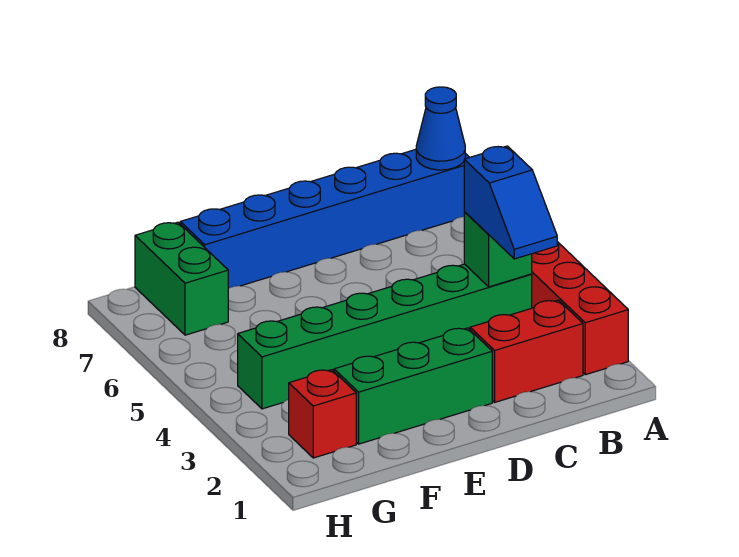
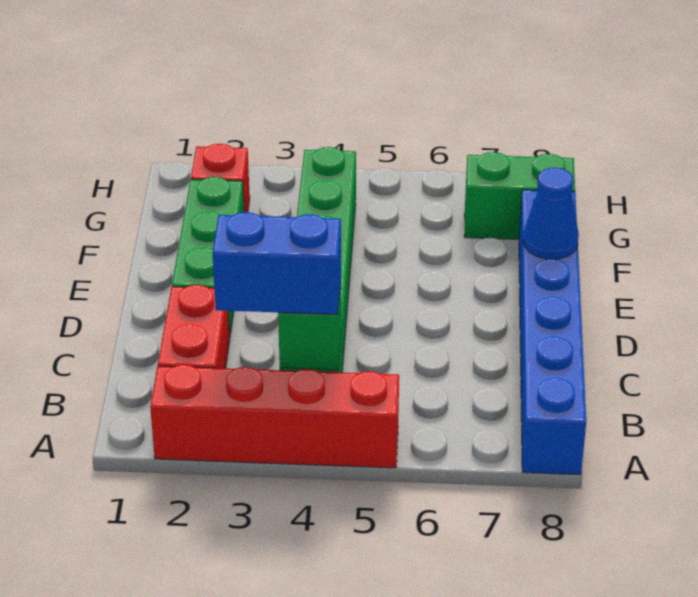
blue 1x1 cone [416,87,465,170] -> blue 1x1 cone moved to [523,168,579,259]
blue 1x2 slope [464,146,557,259] -> blue 1x2 brick [213,212,341,314]

